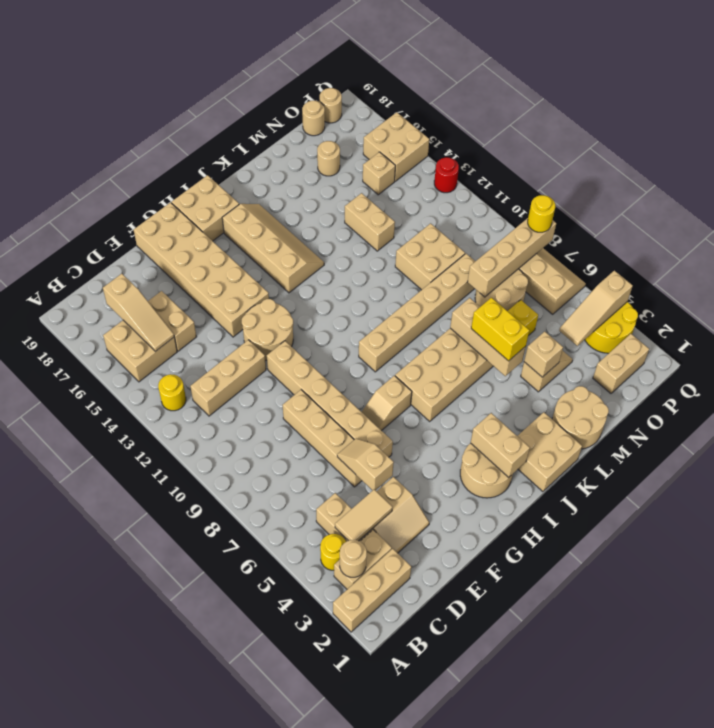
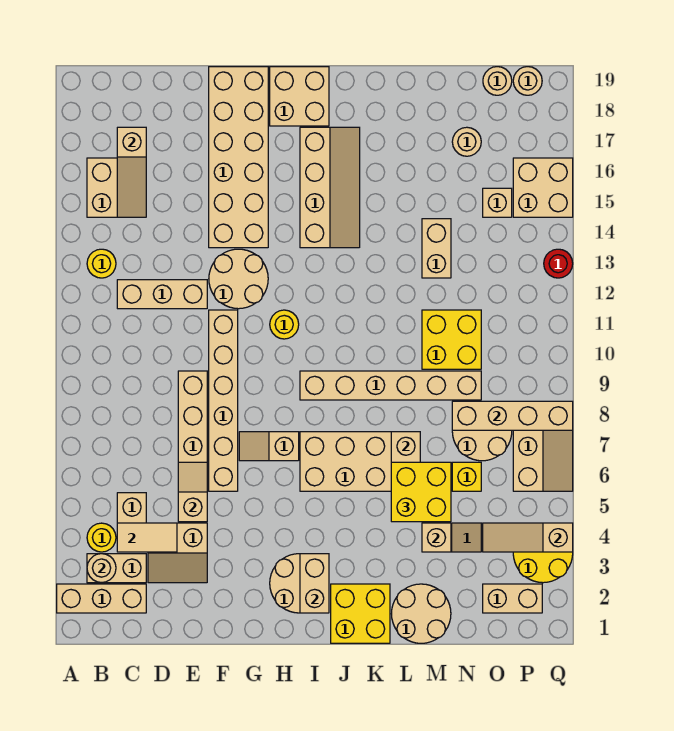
tan 1x2 brick [148,291,196,351] -> none
tan 2x2 brick [518,412,582,492] -> yellow 2x2 brick [331,584,390,643]
yellow 1x2 brick [471,298,529,361] -> yellow 2x2 brick [391,462,451,522]
tan 2x2 brick [395,223,465,290] -> yellow 2x2 brick [422,310,481,369]
yellow 1x1 round brick [528,195,555,232] -> yellow 1x1 round brick moved to [270,310,299,339]

